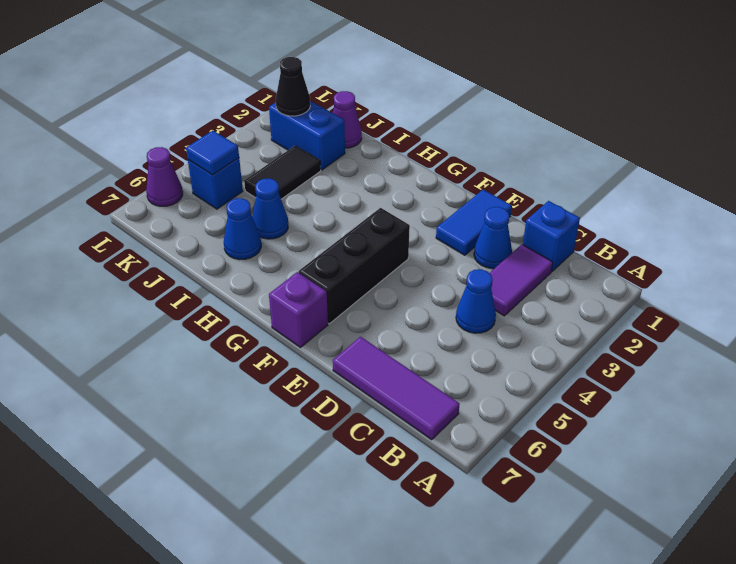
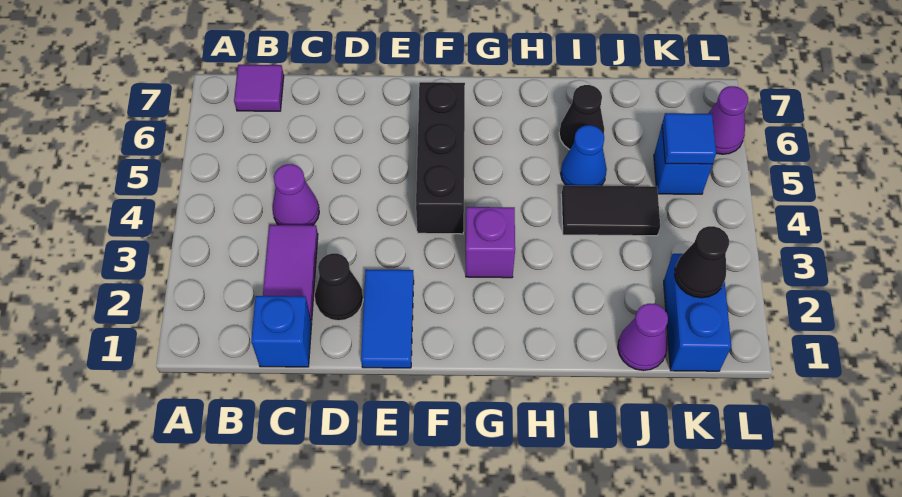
purple 1x3 tile [333,337,460,440] -> purple 1x1 tile [234,65,284,111]
blue 1x1 cone [456,269,496,333] -> purple 1x1 cone [273,164,319,225]
blue 1x1 cone [474,207,512,269] -> black 1x1 cone [315,253,363,321]
purple 1x1 brick [269,272,328,348] -> purple 1x1 brick moved to [466,207,515,278]
blue 1x1 cone [224,198,261,259] -> black 1x1 cone [559,85,604,150]
blue 1x2 brick [269,101,345,170] -> blue 1x2 brick turned to [664,254,731,371]
black 1x2 tile [244,146,321,199] -> black 1x2 tile turned to [561,185,660,236]

